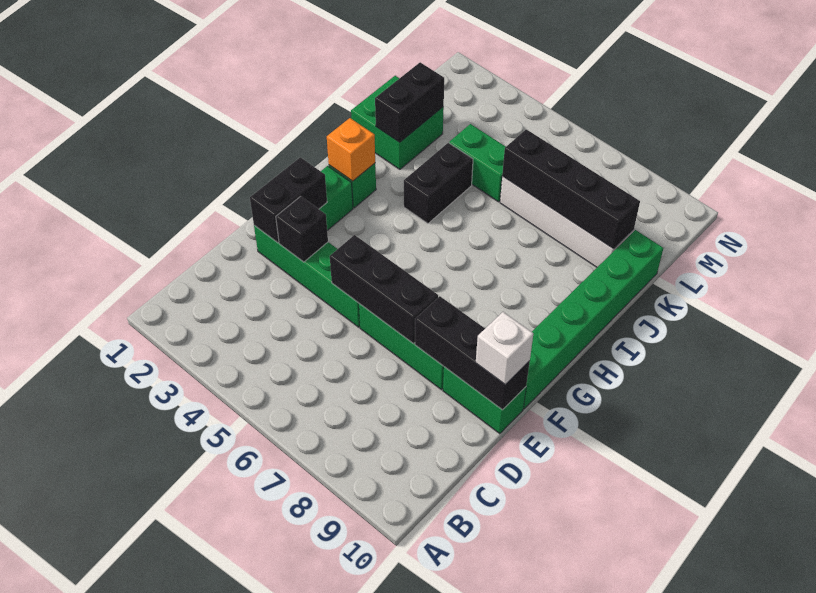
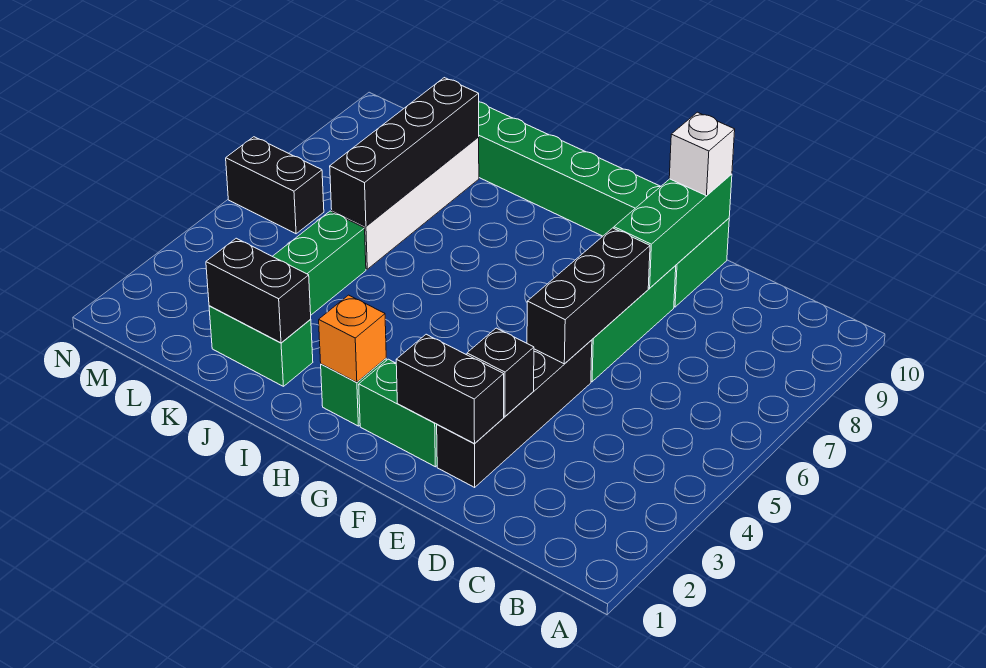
green 1x4 brick [254,226,360,327] -> black 1x4 brick [437,340,592,487]
black 1x3 brick [415,296,530,410] -> green 1x3 brick [614,174,732,288]
black 1x2 brick [404,143,473,224] -> black 1x2 brick moved to [226,137,324,234]
green 2x2 brick [351,76,444,169] -> green 1x2 brick [209,306,313,386]

